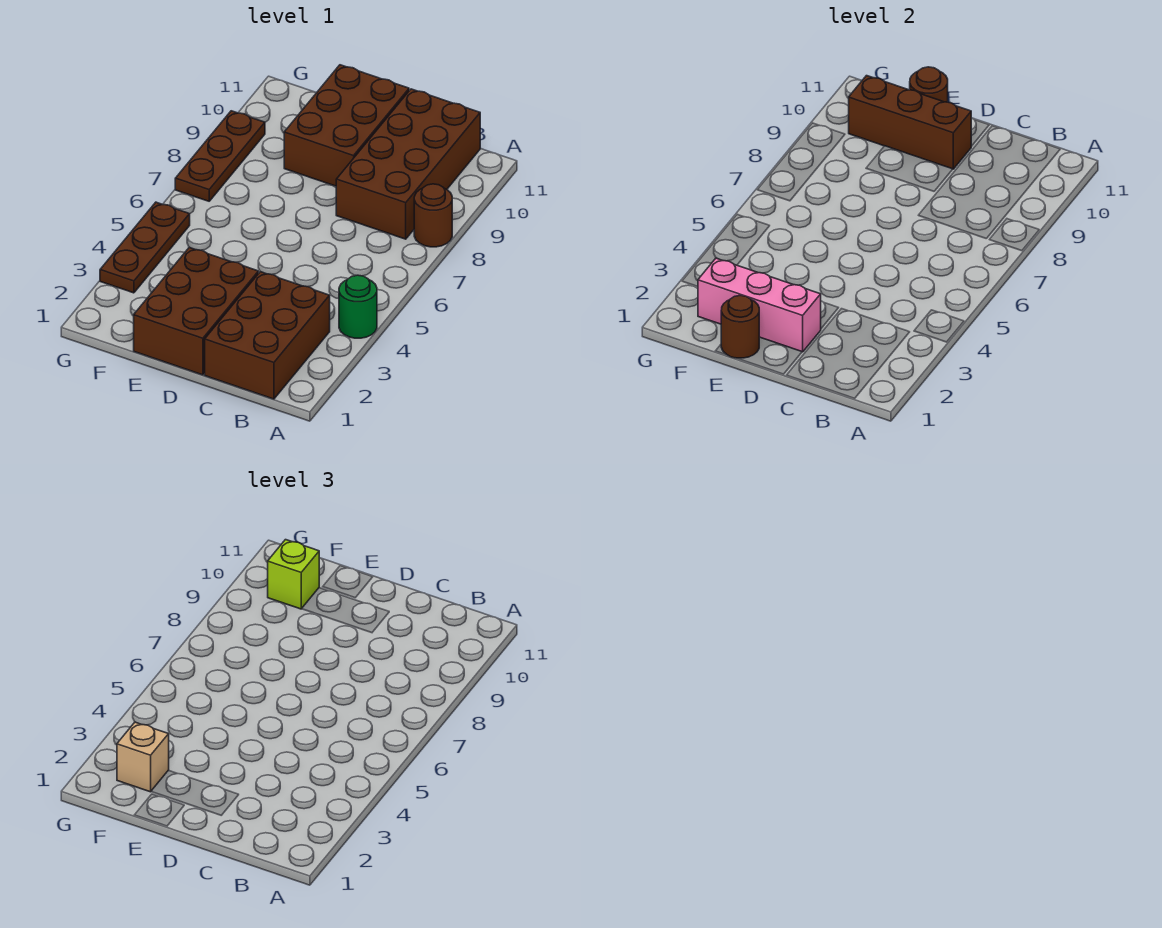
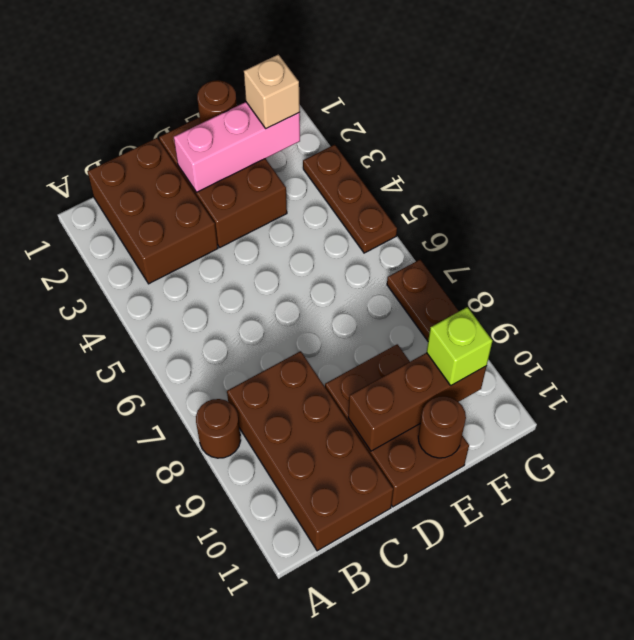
green 1x1 round brick [339,275,377,338] -> none

